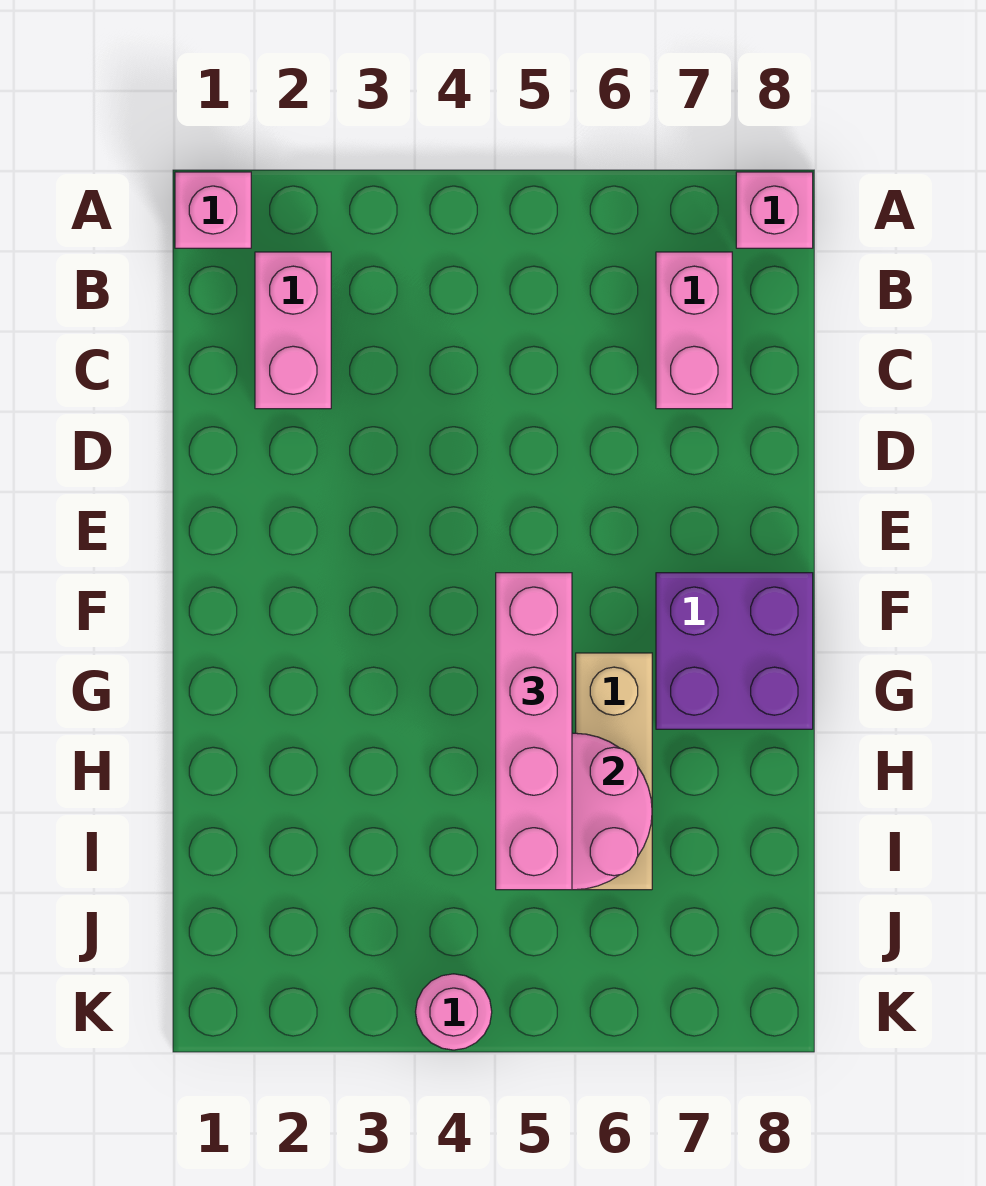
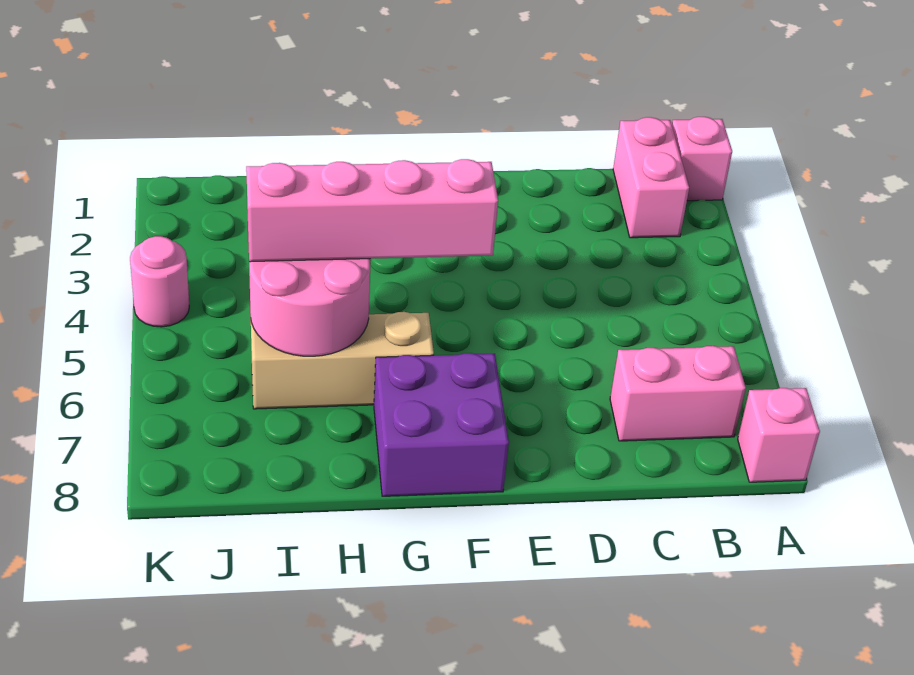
pink 1x2 brick [255,252,331,409] -> pink 1x2 brick turned to [613,117,689,238]

